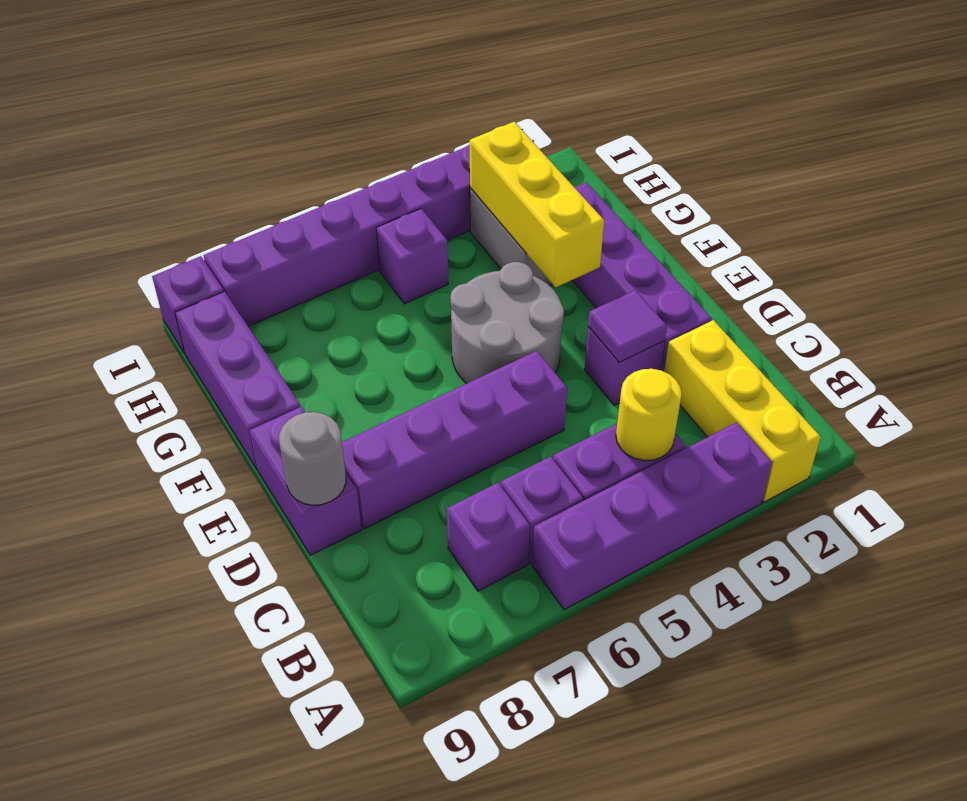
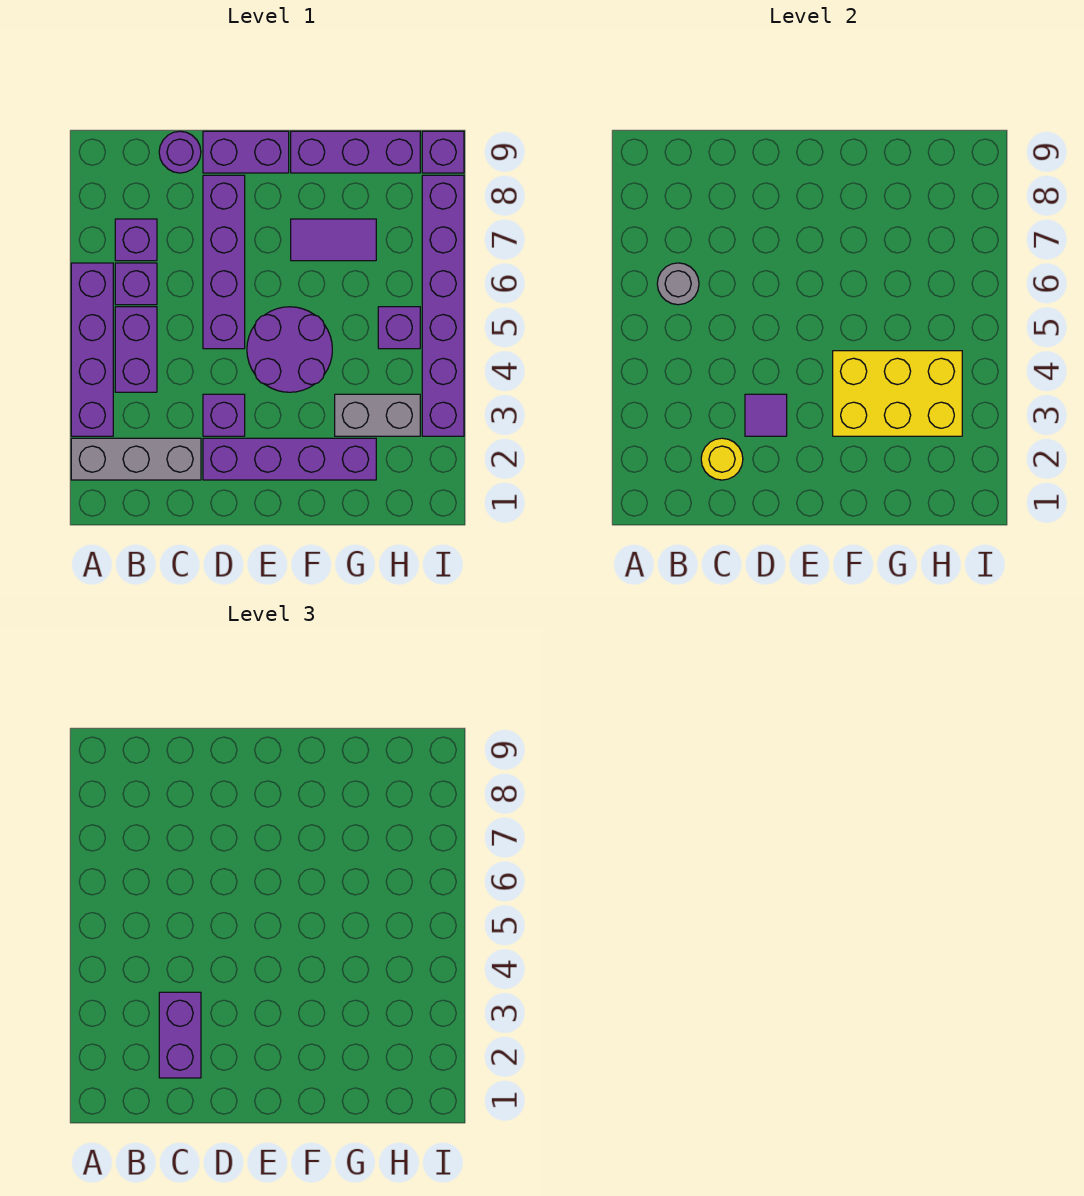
yellow 1x3 brick [664,320,821,502] -> grey 1x3 brick [71,438,201,480]
yellow 1x1 round brick [616,369,682,461] -> yellow 1x1 round brick moved to [701,438,743,480]
none -> purple 1x2 brick [159,992,201,1078]
none -> purple 1x1 round brick [159,131,201,173]
grey 1x1 round brick [279,412,346,505] -> grey 1x1 round brick moved to [657,263,699,305]
grey 2x2 round brick [450,262,564,384] -> purple 2x2 round brick [247,307,332,392]
yellow 1x3 brick [470,122,604,287] -> yellow 2x3 brick [833,351,962,436]
none -> purple 1x2 tile [291,219,376,261]

